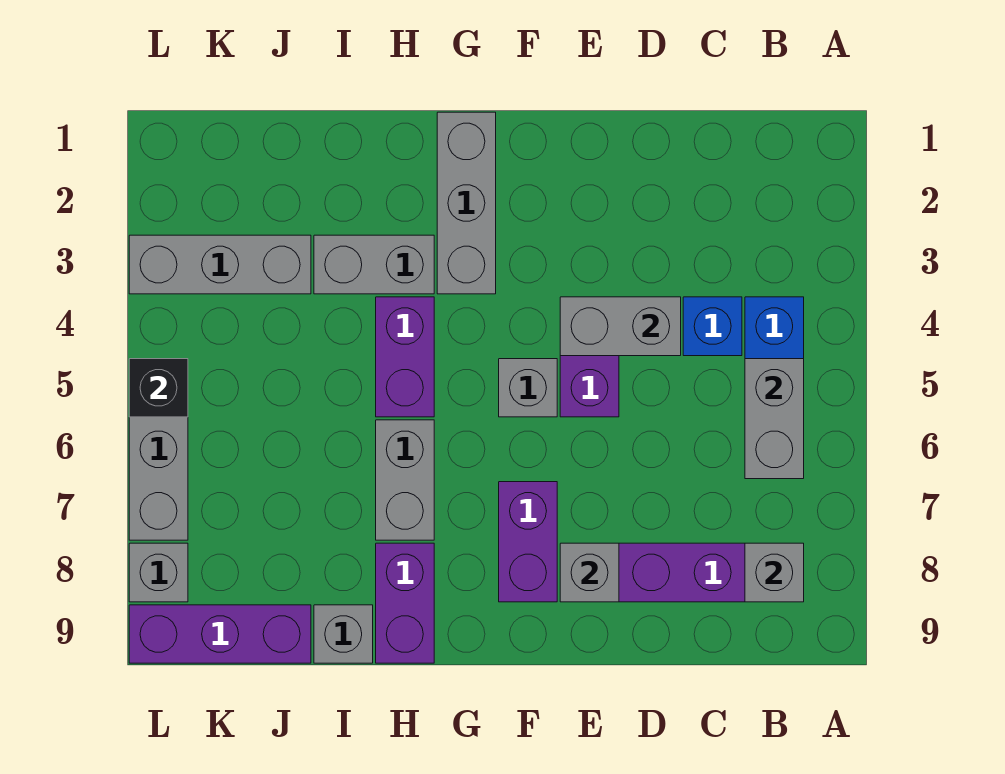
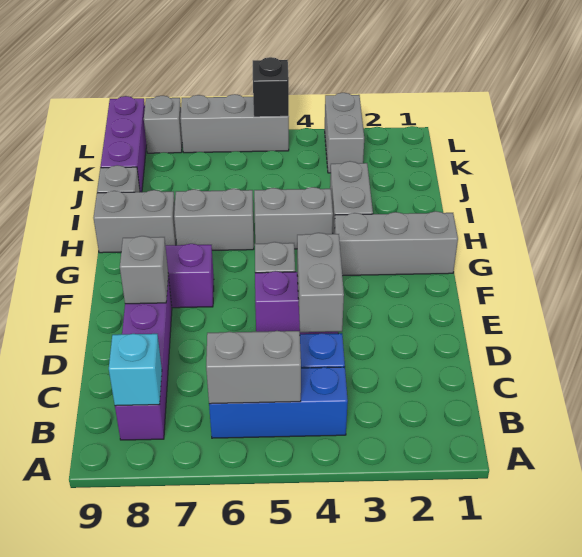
grey 1x1 brick [745,543,804,602] -> cyan 1x1 brick [109,334,162,406]
purple 1x2 brick [376,297,434,417] -> grey 1x2 brick [254,187,333,249]
purple 1x2 brick [376,543,434,663] -> grey 1x2 brick [93,190,176,253]
grey 1x3 brick [129,235,311,294] -> grey 1x2 brick [325,93,364,173]

